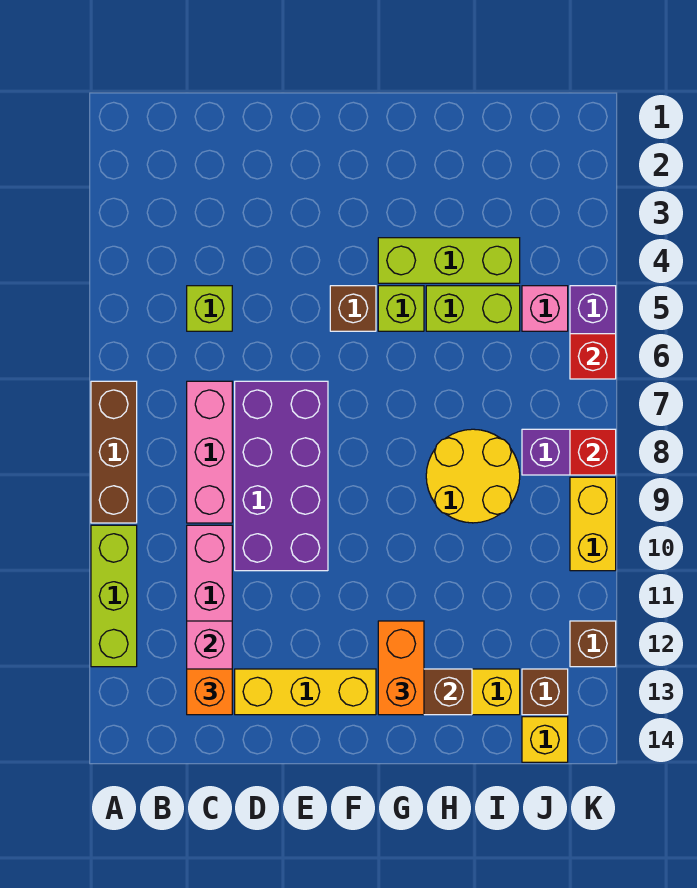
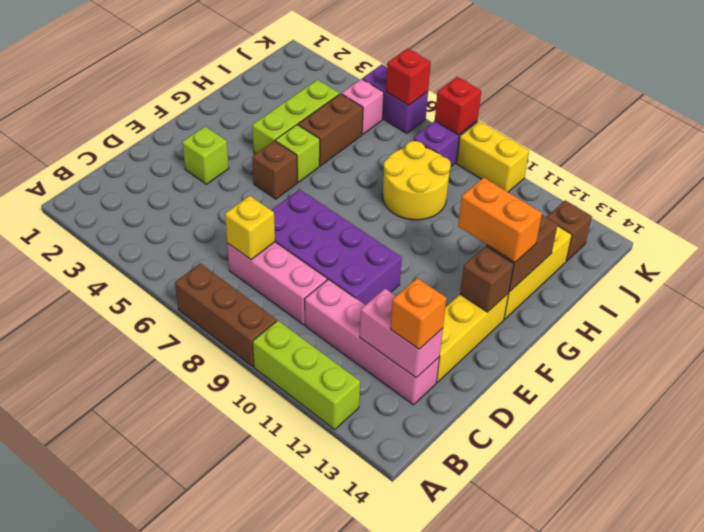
lime 1x1 brick [187,286,232,331] -> lime 1x1 brick moved to [182,127,229,184]
lime 1x2 brick [426,286,520,331] -> brown 1x2 brick [298,94,363,166]
yellow 1x1 brick [522,717,568,762] -> yellow 1x1 brick moved to [225,196,275,260]
brown 1x1 brick [570,621,616,667] -> brown 1x1 brick moved to [460,246,514,312]

